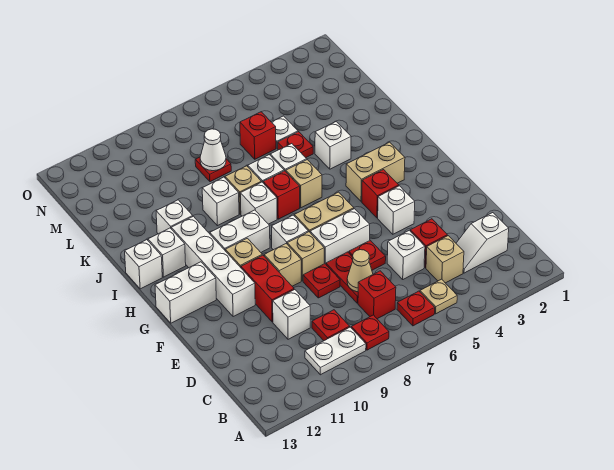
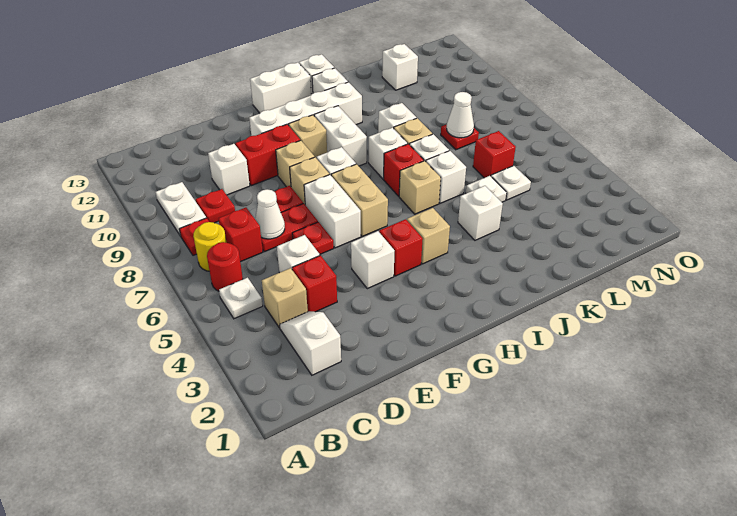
tan 1x1 plate [420,279,457,314] -> white 1x1 plate [219,278,263,319]
red 1x1 plate [397,291,435,326] -> red 1x1 round brick [207,242,243,291]
none -> yellow 1x1 round brick [193,222,227,271]
tan 1x1 cone [347,250,373,292] -> white 1x1 cone [255,189,285,239]
white 1x2 brick [155,262,216,323] -> white 1x2 brick turned to [250,62,311,113]
tan 1x2 brick [346,142,405,202] -> tan 1x1 brick [407,208,450,264]
white 1x1 brick [156,200,193,234] -> white 1x1 brick moved to [382,44,418,90]
red 1x1 plate [278,132,313,158] -> white 1x1 plate [466,176,507,202]

